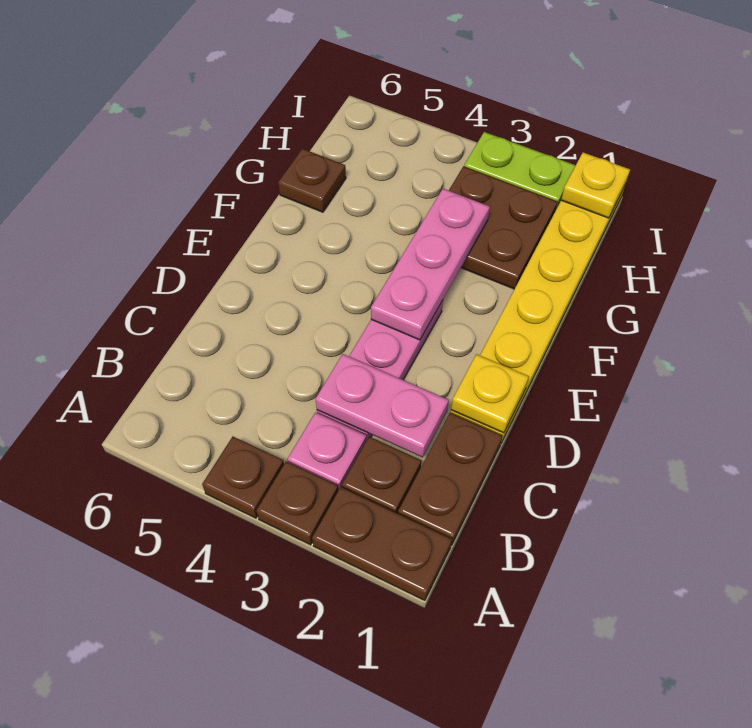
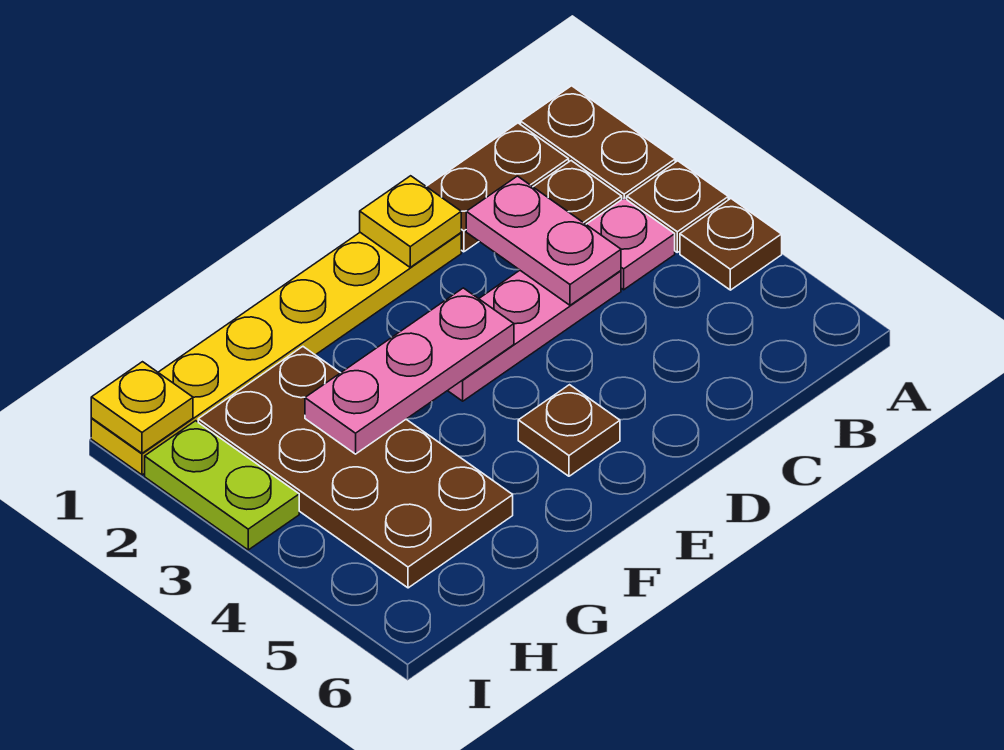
brown 2x2 plate [449,166,557,289] -> brown 2x4 plate [198,347,513,588]
brown 1x1 plate [278,149,346,212] -> brown 1x1 plate moved to [518,385,620,476]

